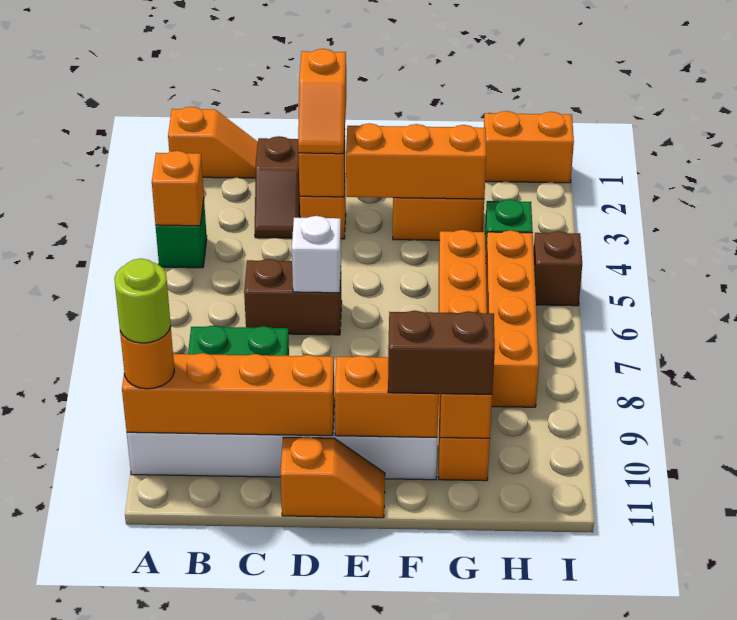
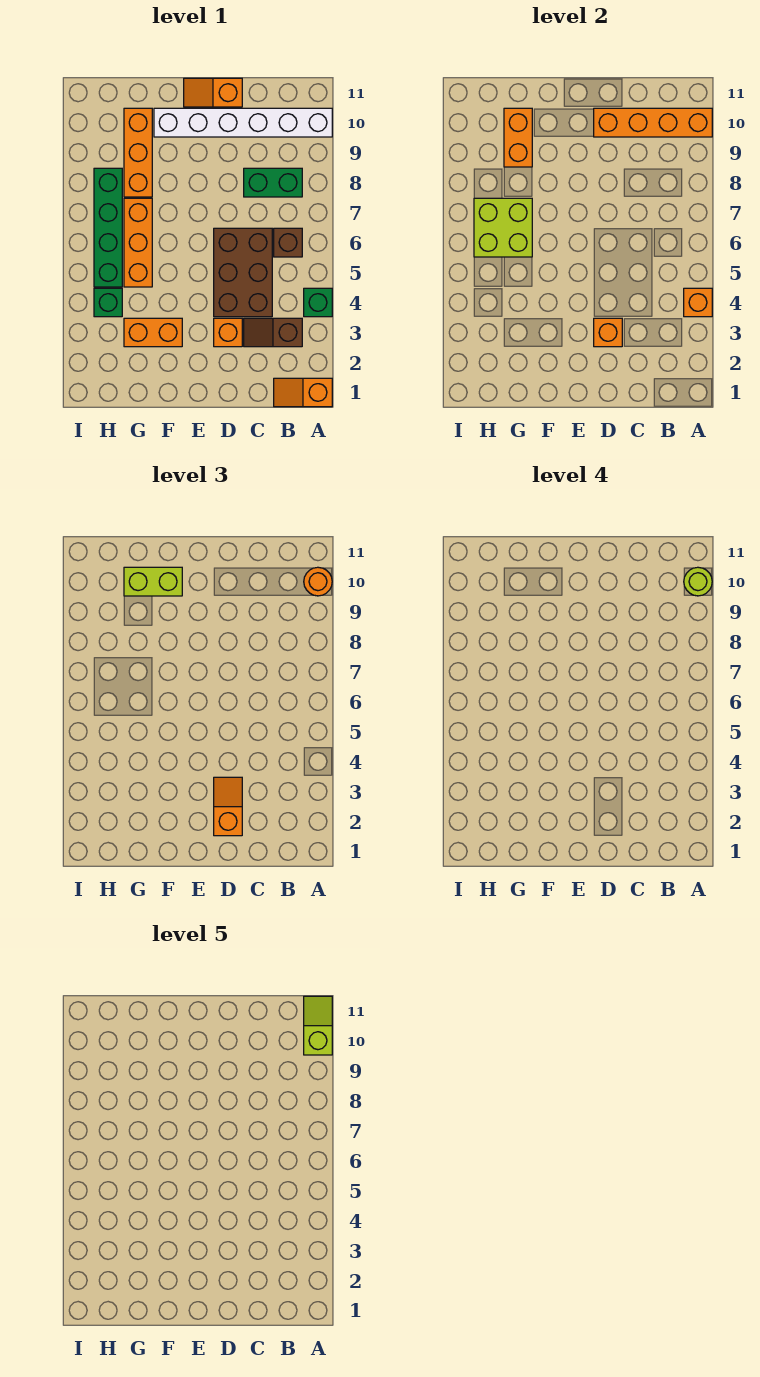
none -> lime 1x2 slope [304,996,332,1055]
brown 1x2 slope [255,136,300,238] -> brown 1x2 slope turned to [244,318,302,347]
brown 1x2 brick [244,259,342,335] -> brown 2x3 brick [214,228,272,317]
white 1x1 brick [292,216,341,293] -> none
orange 1x3 brick [346,123,486,199] -> none
orange 1x2 brick [335,356,439,437] -> none
brown 1x2 brick [388,311,495,394] -> lime 1x2 brick [124,567,182,596]
none -> lime 2x2 brick [474,198,532,257]
orange 1x2 brick [484,111,574,183] -> none
orange 1x4 brick [486,230,539,407] -> green 1x4 brick [94,168,122,287]
brown 1x1 brick [534,231,582,306] -> brown 1x1 brick moved to [274,228,302,257]

